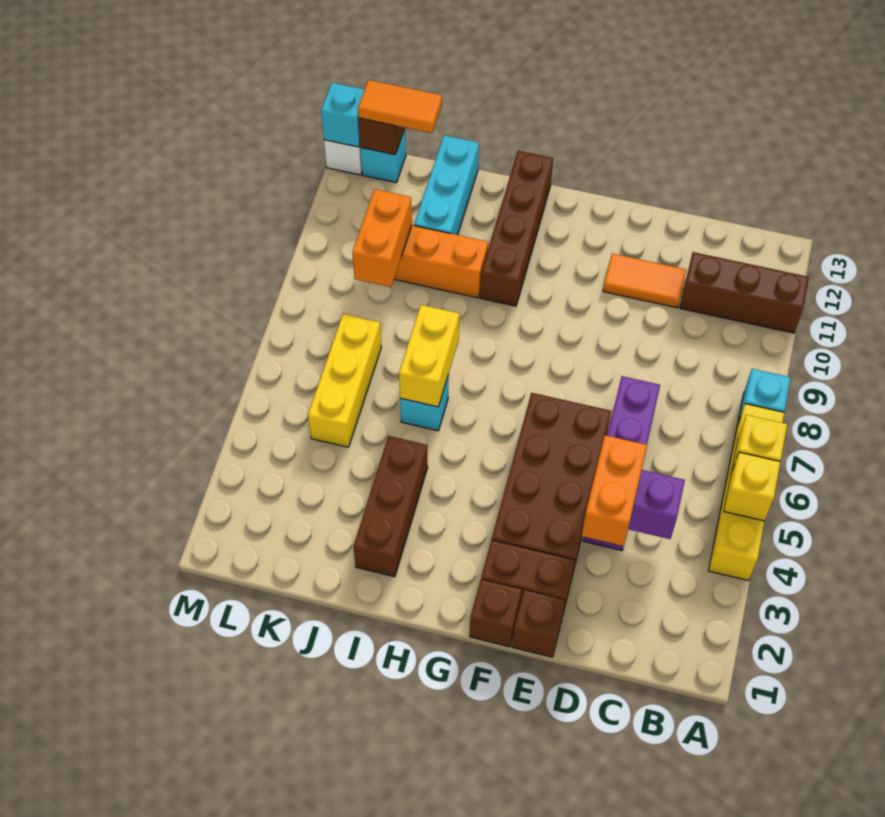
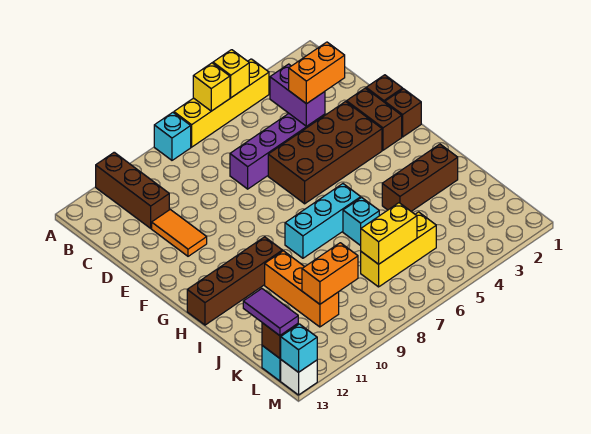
yellow 1x2 brick [399,305,459,407] -> yellow 1x2 brick moved to [361,203,417,264]
cyan 1x3 brick [414,135,479,235] -> cyan 1x3 brick moved to [285,184,361,258]
orange 1x2 tile [358,80,442,133] -> purple 1x2 tile [243,289,298,336]

